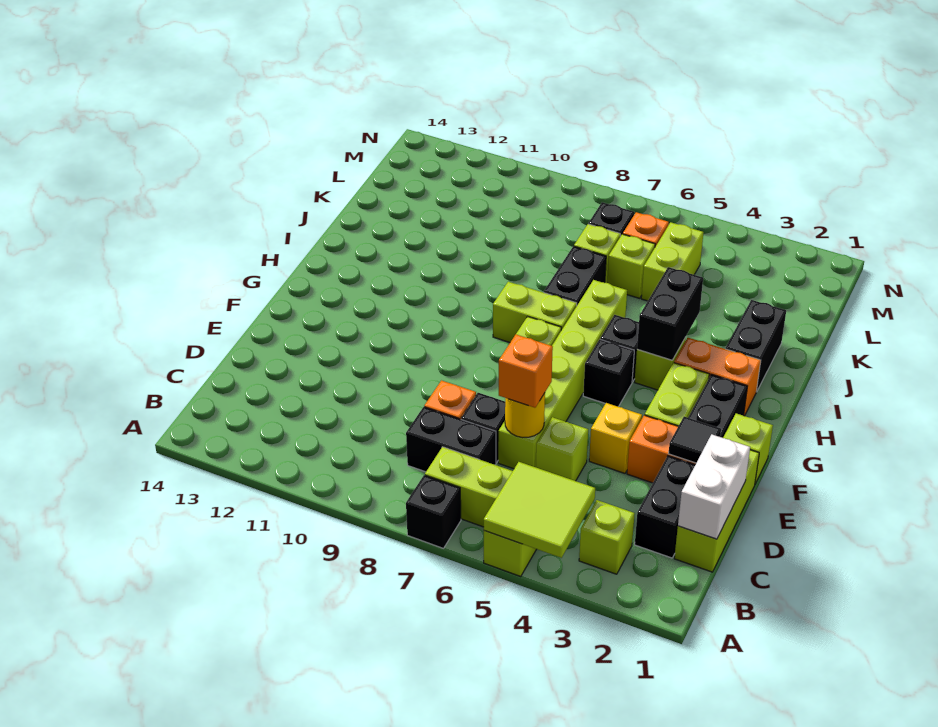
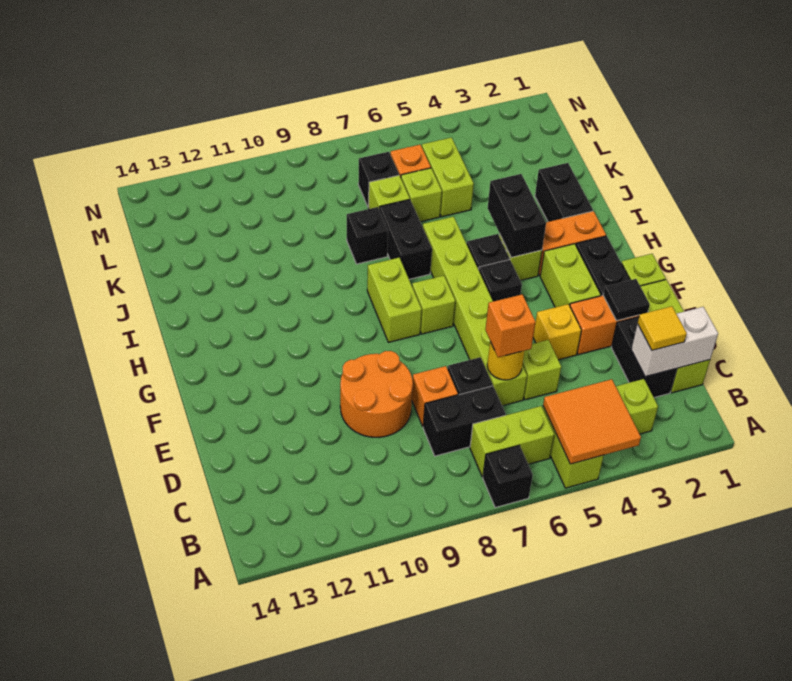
lime 2x2 tile [484,462,595,558] -> orange 2x2 tile [543,379,641,464]
white 1x2 brick [678,434,750,539] -> white 1x2 brick turned to [631,307,718,377]
none -> yellow 1x1 tile [638,306,687,350]
none -> orange 2x2 round brick [340,351,413,437]
lime 1x2 brick [493,282,577,342] -> lime 1x2 brick turned to [367,258,422,342]
none -> black 1x1 brick [347,207,388,264]

